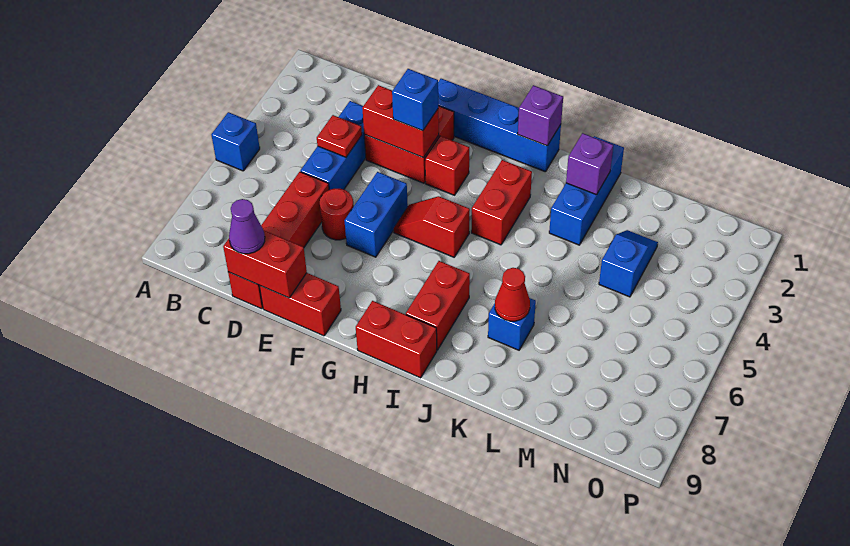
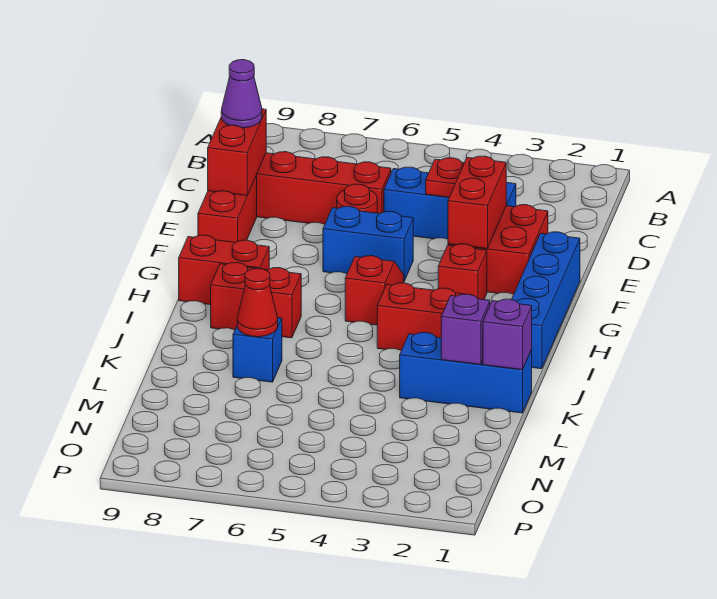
blue 1x1 brick [211,112,260,171] -> none
blue 1x1 brick [392,69,438,131] -> none
red 1x2 brick [356,301,437,378] -> red 1x2 brick turned to [179,235,269,305]
purple 1x1 brick [518,85,563,146] -> purple 1x1 brick moved to [483,299,532,370]
blue 1x2 slope [599,230,658,297] -> none

